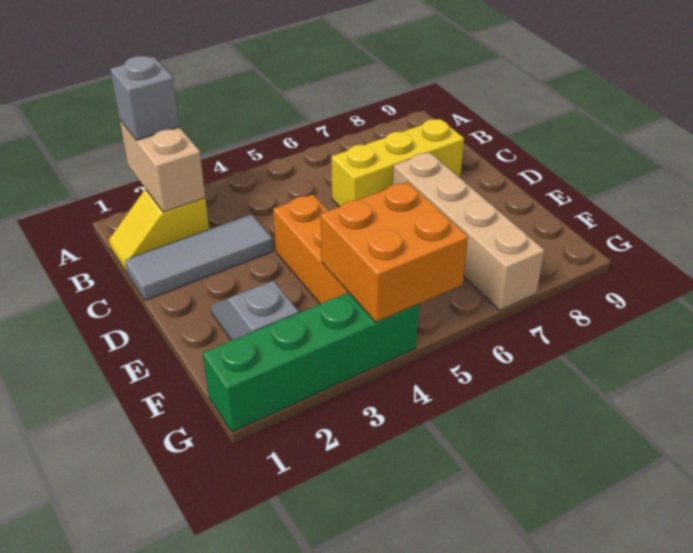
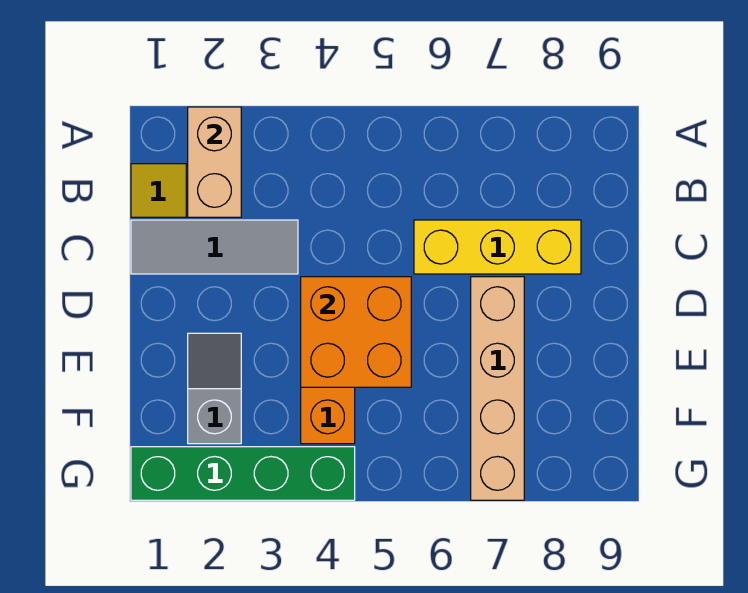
grey 1x1 brick [110,56,179,140] -> none
orange 2x2 brick [320,182,468,322] -> orange 2x2 brick moved to [301,277,411,387]

